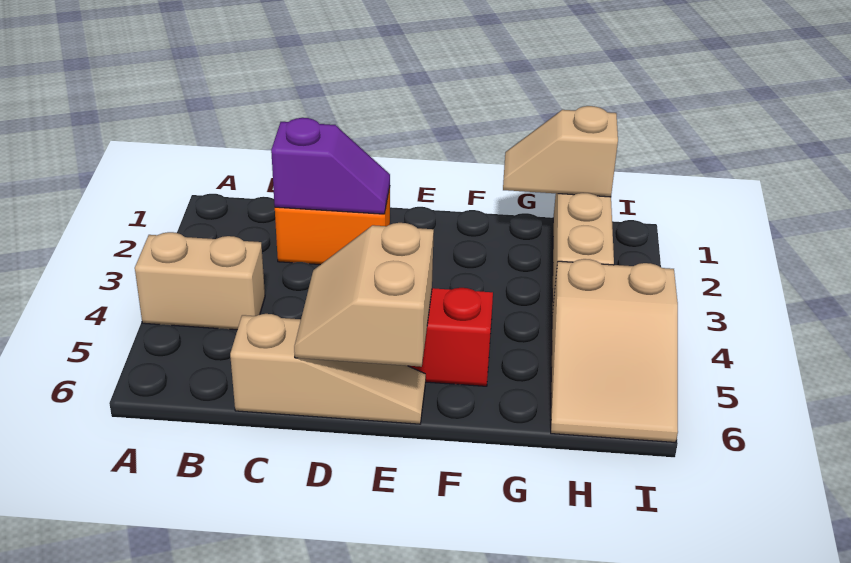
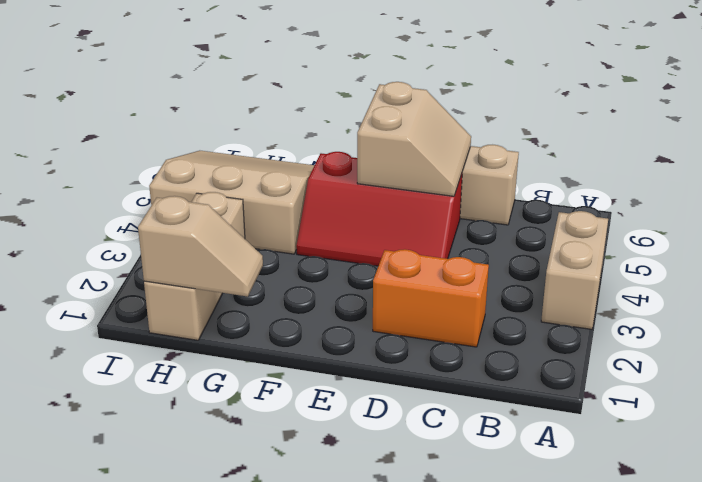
tan 1x2 brick [135,232,265,330] -> tan 1x2 brick turned to [541,211,608,329]
purple 1x2 slope [271,118,390,214] -> none
tan 2x3 slope [551,259,678,442] -> tan 3x3 slope [149,151,314,254]

